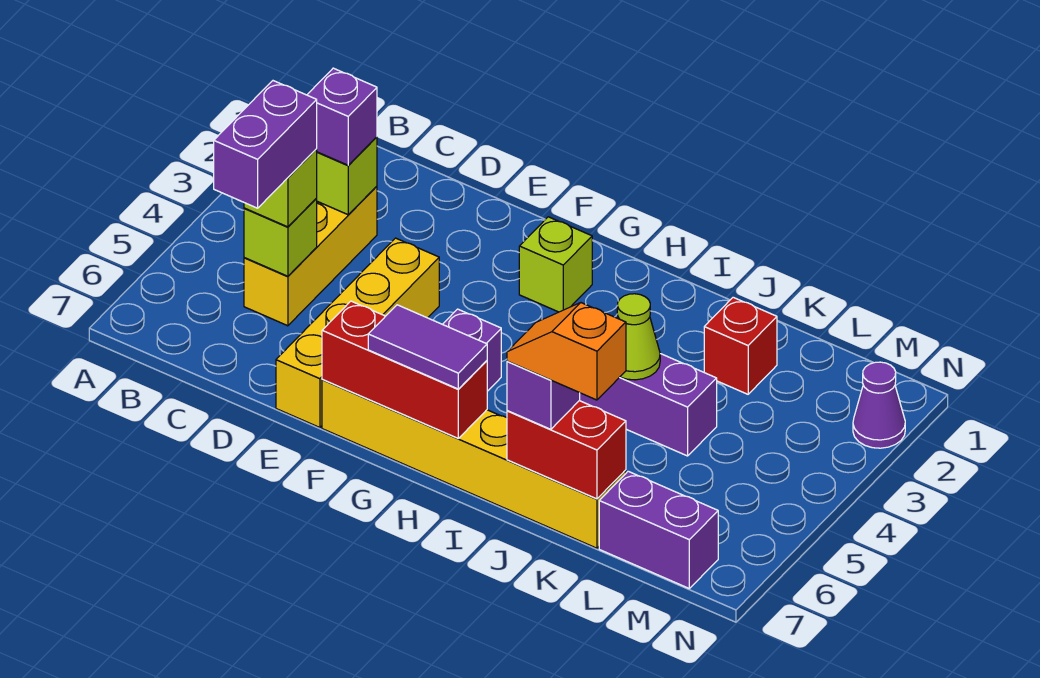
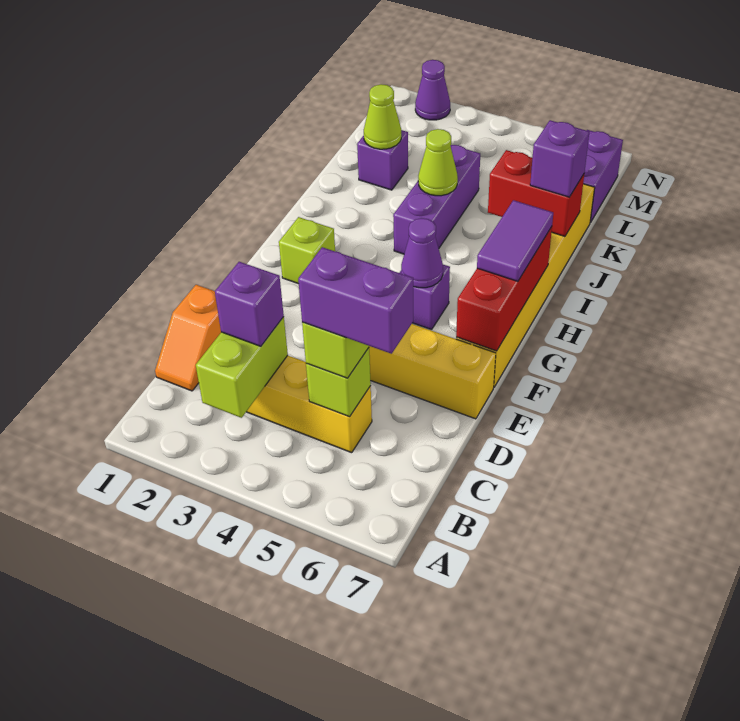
none -> purple 1x1 cone [401,218,443,288]
red 1x2 brick [507,401,626,499] -> red 1x2 brick turned to [488,150,584,236]
orange 1x2 slope [507,303,626,400] -> orange 1x2 slope moved to [155,285,221,391]
red 1x1 brick [704,297,777,394] -> purple 1x1 brick [357,130,408,190]
none -> lime 1x1 cone [364,84,401,149]

